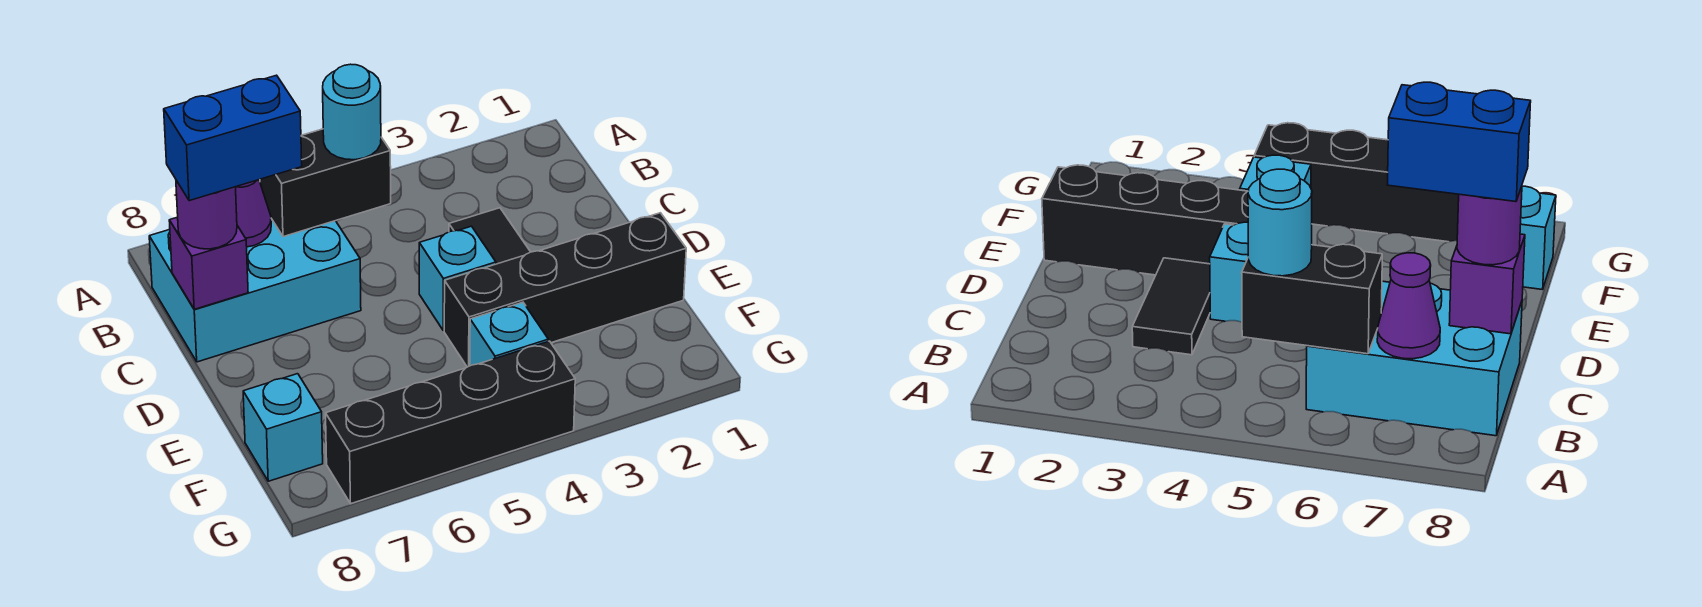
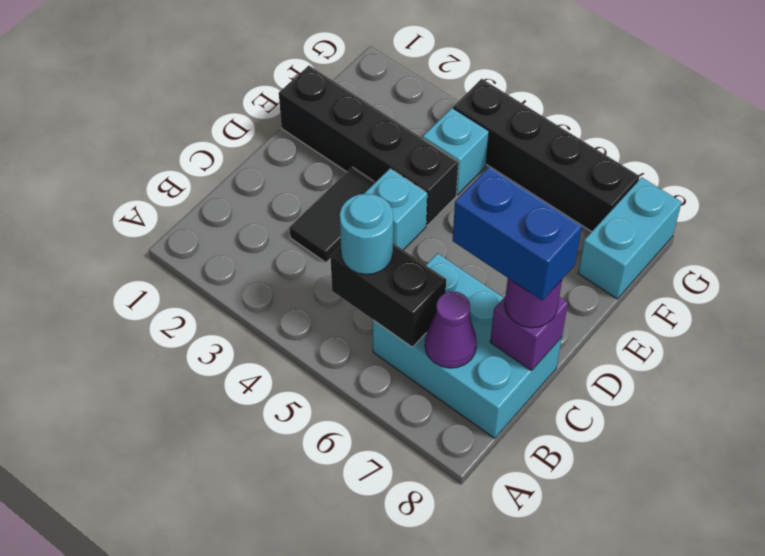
cyan 1x1 brick [243,374,323,481] -> cyan 1x2 brick [578,177,682,299]

